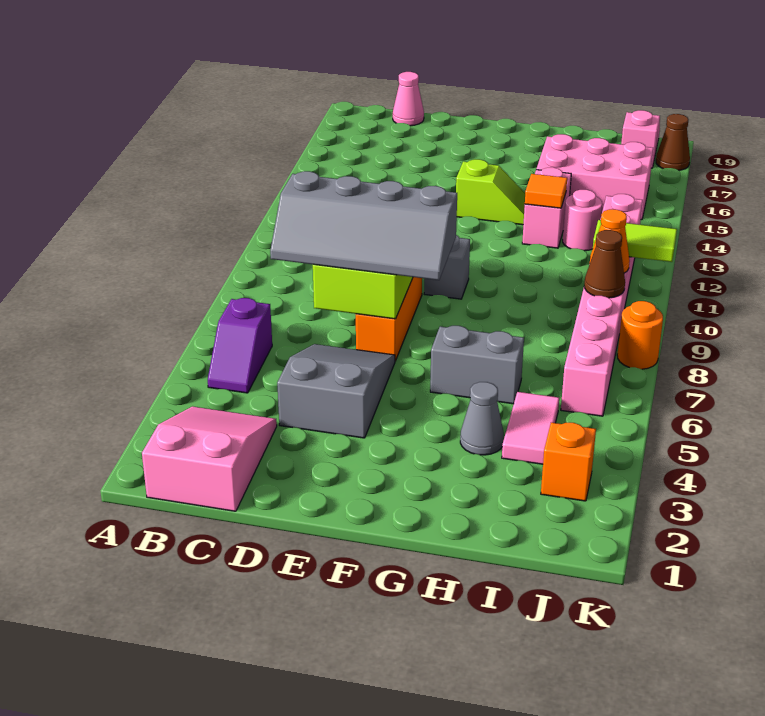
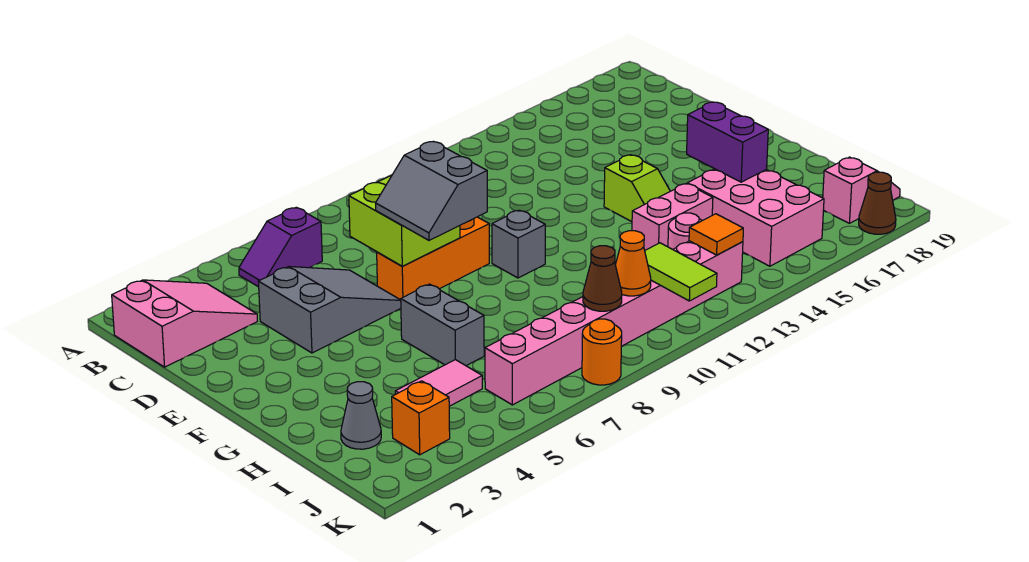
grey 2x4 slope [270,171,457,280] -> grey 2x2 slope [376,142,487,240]
pink 1x1 cone [393,72,424,126] -> none
none -> purple 1x2 brick [687,102,768,182]
grey 1x1 cone [460,382,504,455] -> grey 1x1 cone moved to [341,382,381,449]
orange 1x1 tile [525,174,567,208] -> orange 1x1 tile moved to [689,214,743,255]

